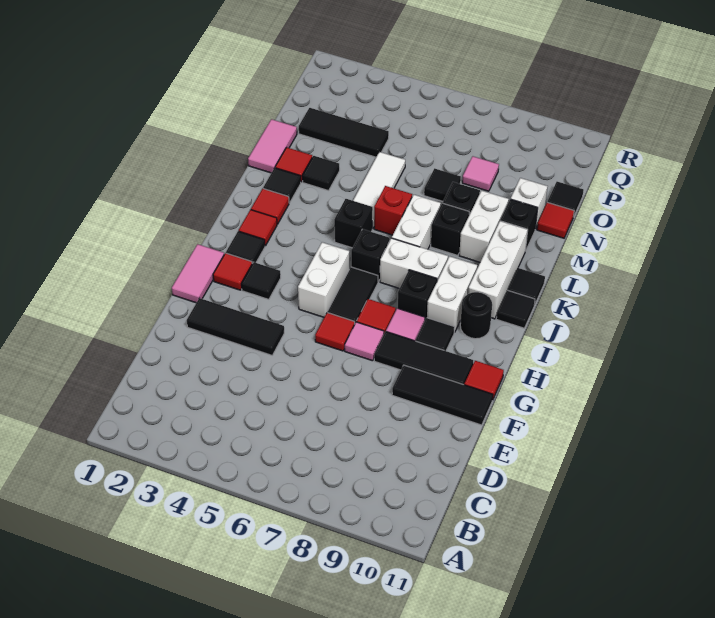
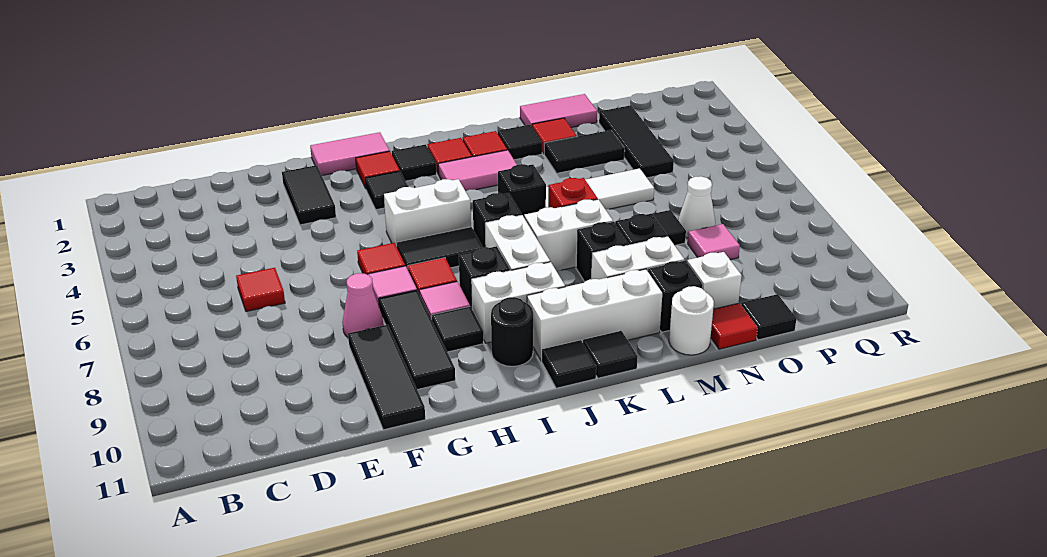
black 1x3 tile [187,298,284,355] -> black 1x2 tile [282,165,336,225]
none -> pink 1x1 cone [342,273,384,337]
red 1x1 tile [464,361,504,400] -> red 1x1 tile moved to [236,268,285,312]
none -> pink 1x2 tile [438,150,517,191]
black 1x1 tile [302,156,340,191] -> black 1x2 tile [544,130,625,173]
none -> white 1x1 round brick [669,286,714,355]
none -> white 1x1 cone [678,176,715,238]

